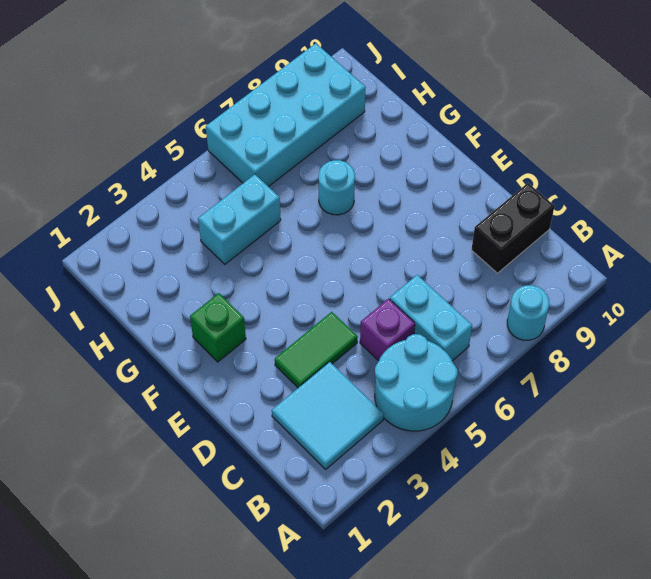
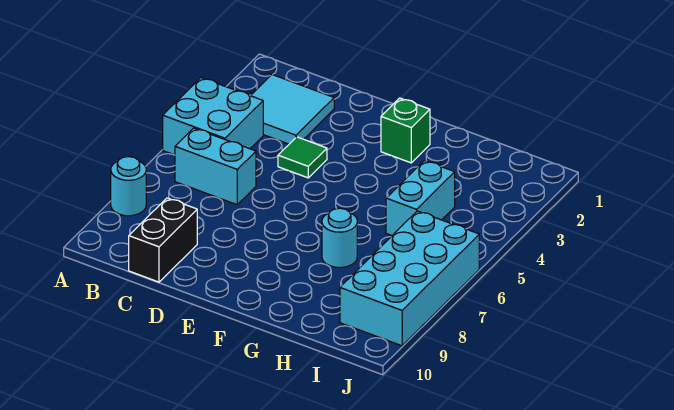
cyan 2x2 round brick [375,334,457,431] -> cyan 2x2 brick [163,78,263,155]
purple 1x1 brick [360,299,415,361] -> none
green 1x2 tile [275,312,358,388] -> green 1x1 tile [278,137,327,178]

